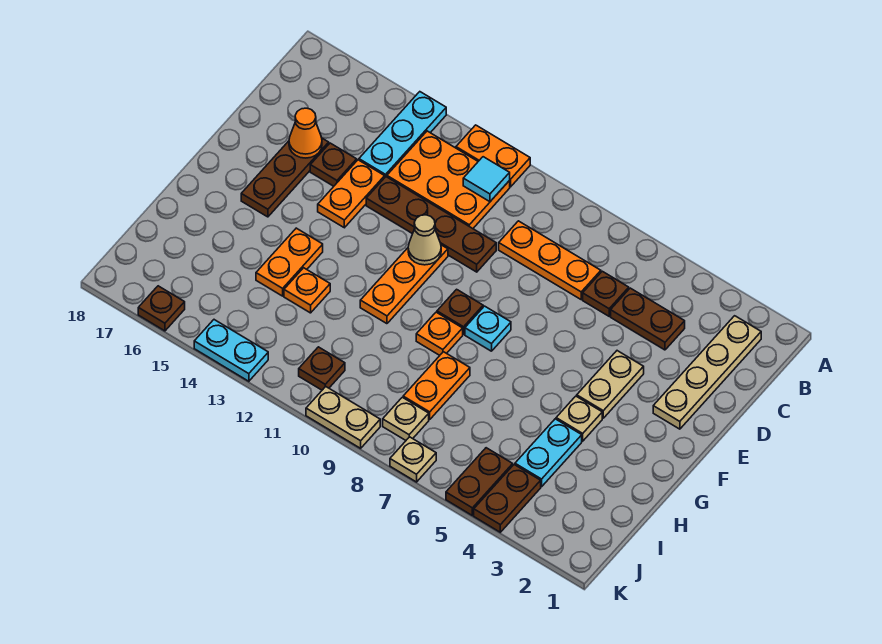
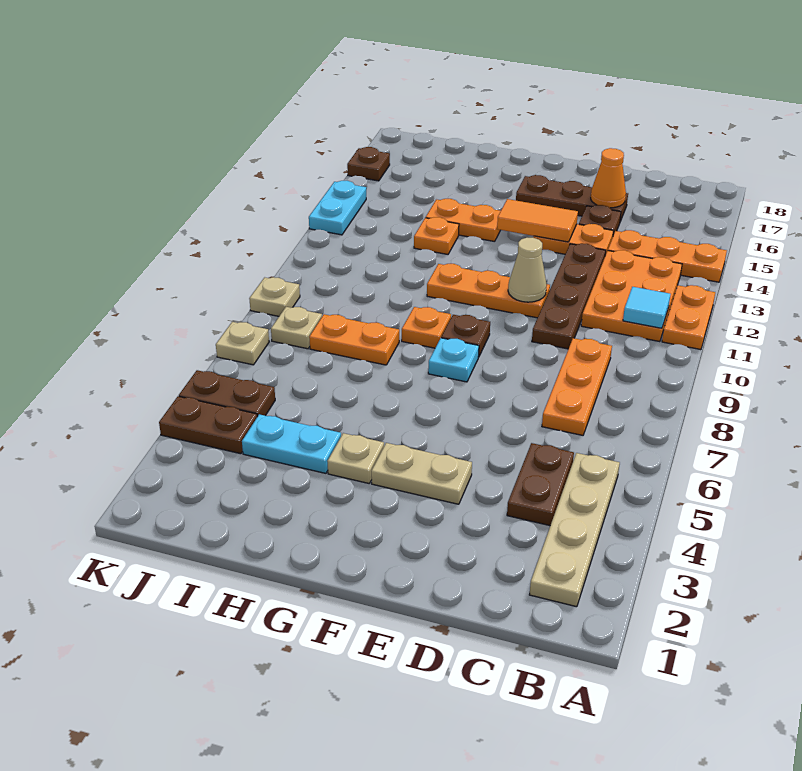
cyan 1x3 plate [359,92,446,177] -> orange 1x3 plate [608,230,727,282]
tan 1x4 plate [653,316,761,429] -> tan 1x4 plate turned to [530,453,620,607]
brown 1x1 plate [583,271,629,316] -> none
none -> orange 1x2 tile [497,199,578,242]
brown 1x1 plate [299,347,345,390] -> none
tan 1x2 plate [306,387,380,448] -> tan 1x1 plate [249,277,300,316]

